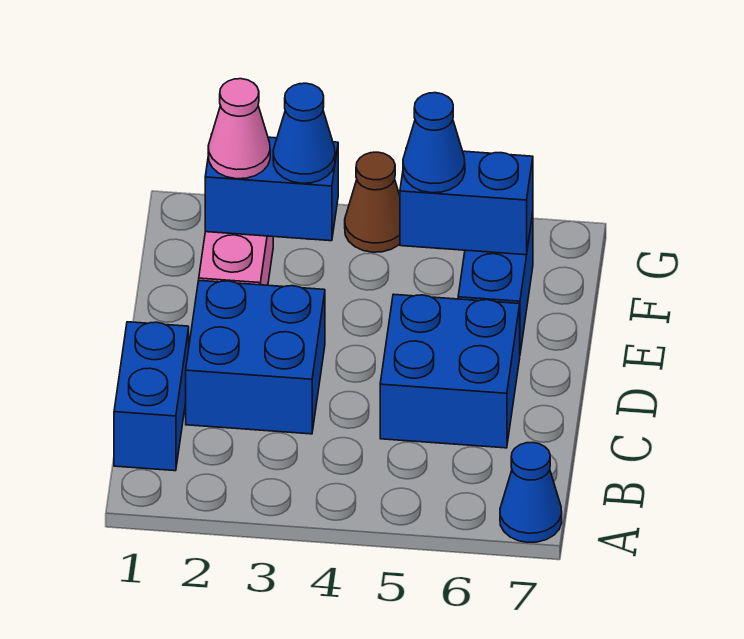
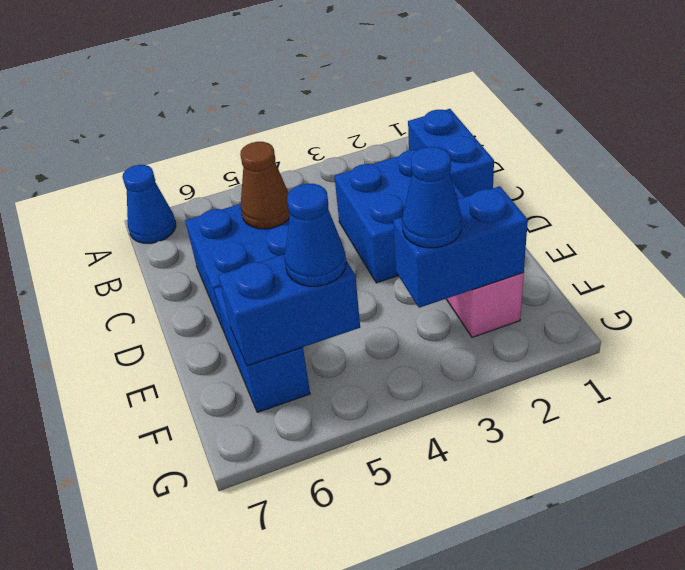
pink 1x1 cone [208,79,270,179] -> none
brown 1x1 cone [345,152,400,252] -> brown 1x1 cone moved to [240,142,290,229]

